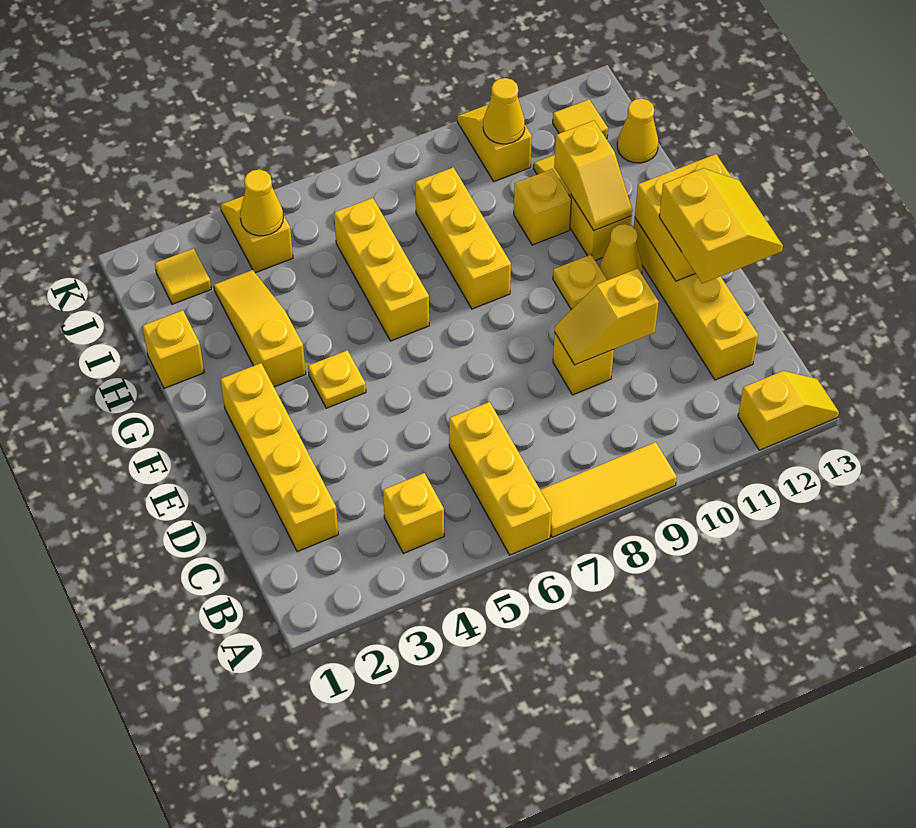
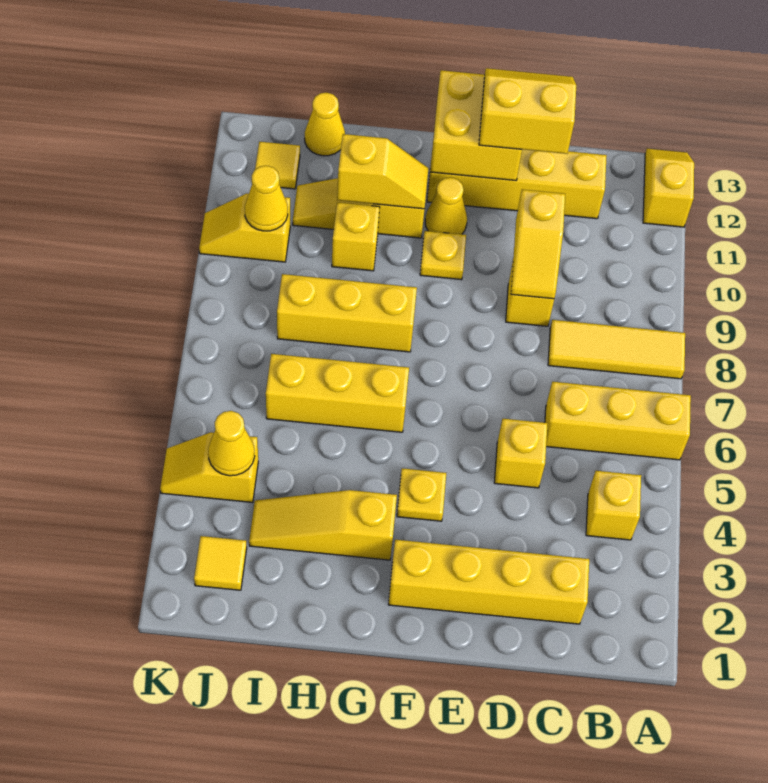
yellow 1x3 tile [541,442,677,537] -> yellow 1x3 tile turned to [548,320,685,379]
yellow 1x1 brick [142,310,204,388] -> yellow 1x1 brick moved to [494,419,548,488]

